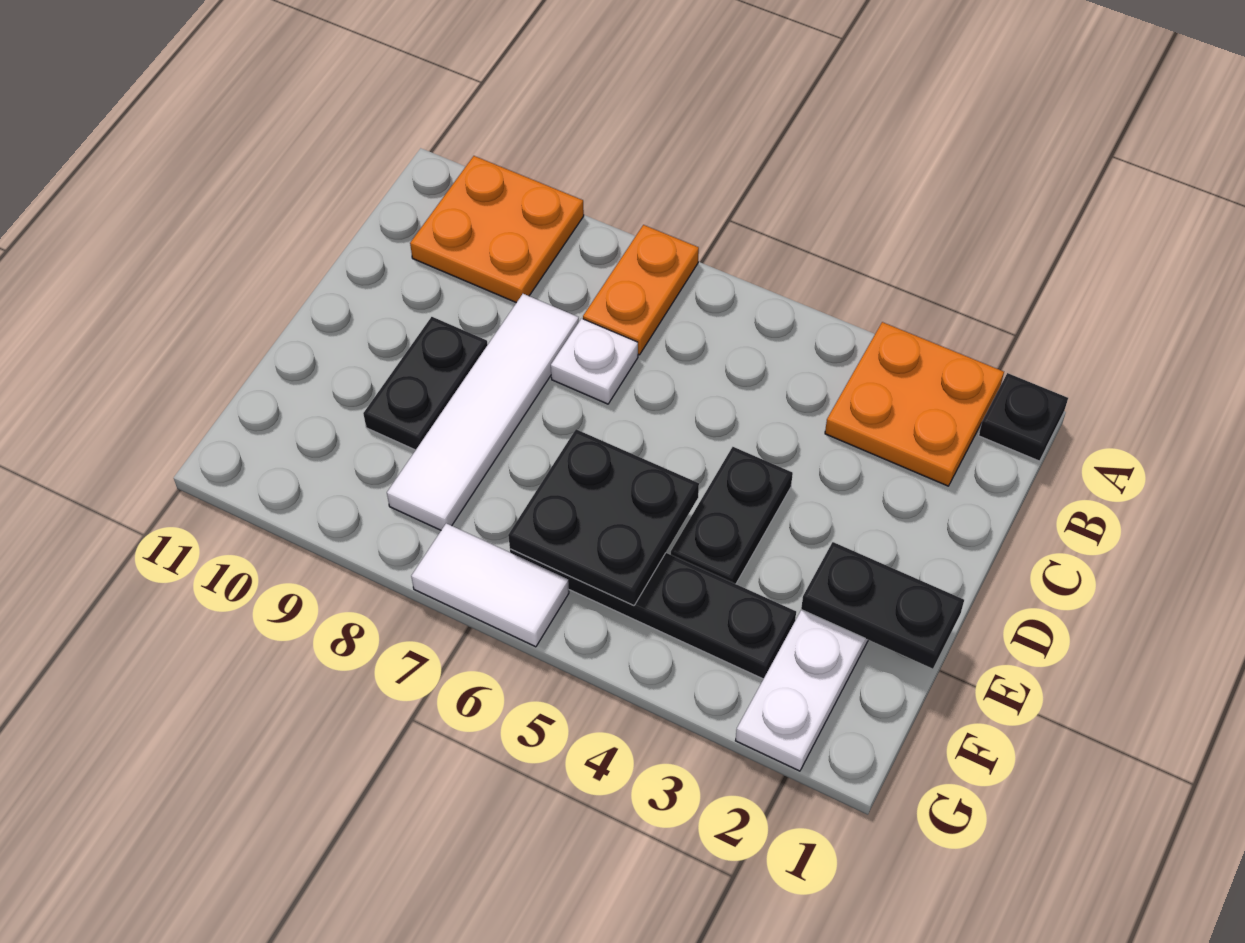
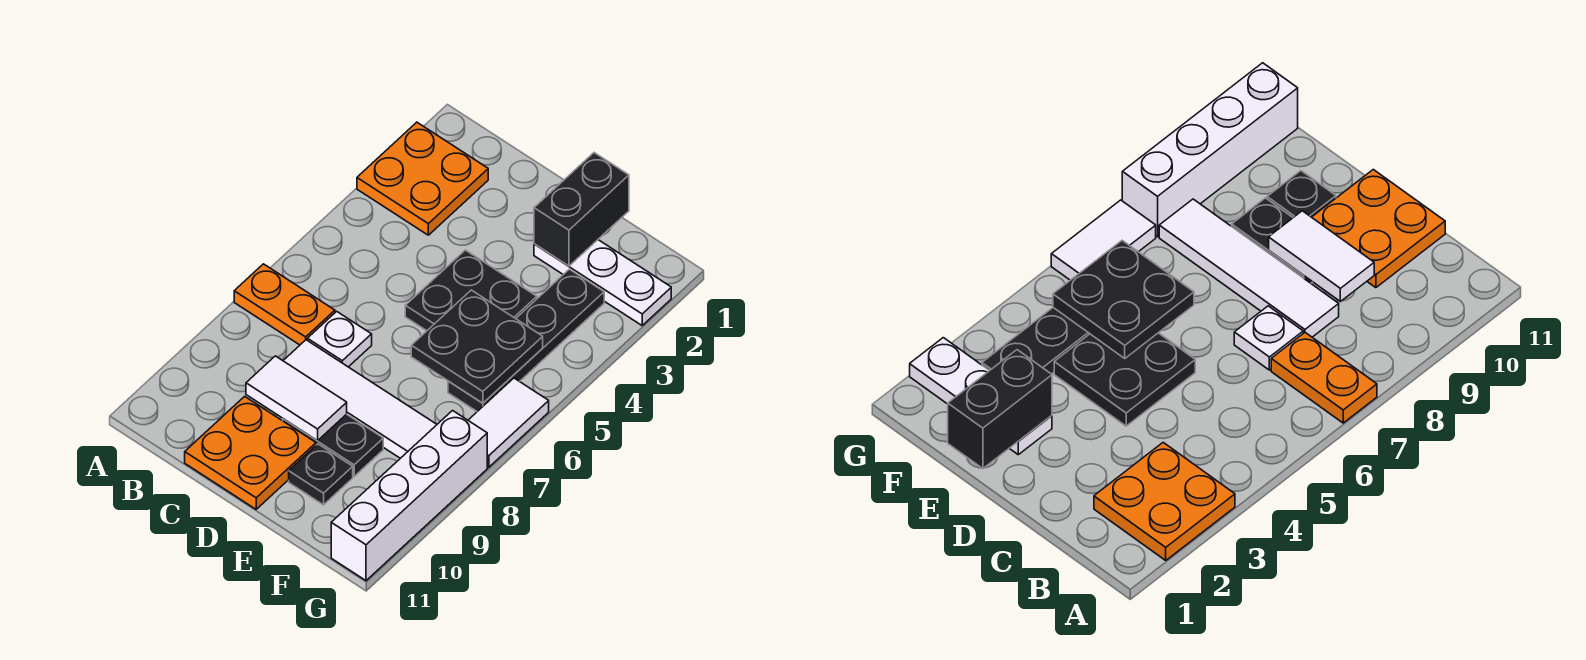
black 1x1 plate [979,373,1068,461] -> black 1x1 plate moved to [289,444,353,505]
orange 2x2 plate [410,156,584,303] -> orange 2x2 plate moved to [185,396,316,509]
none -> white 1x2 tile [246,356,347,441]
black 1x2 plate [671,447,793,584] -> black 2x2 plate [405,250,537,331]
black 1x2 plate [801,542,964,669] -> black 1x2 brick [534,153,629,266]
none -> white 1x4 brick [331,411,487,581]

